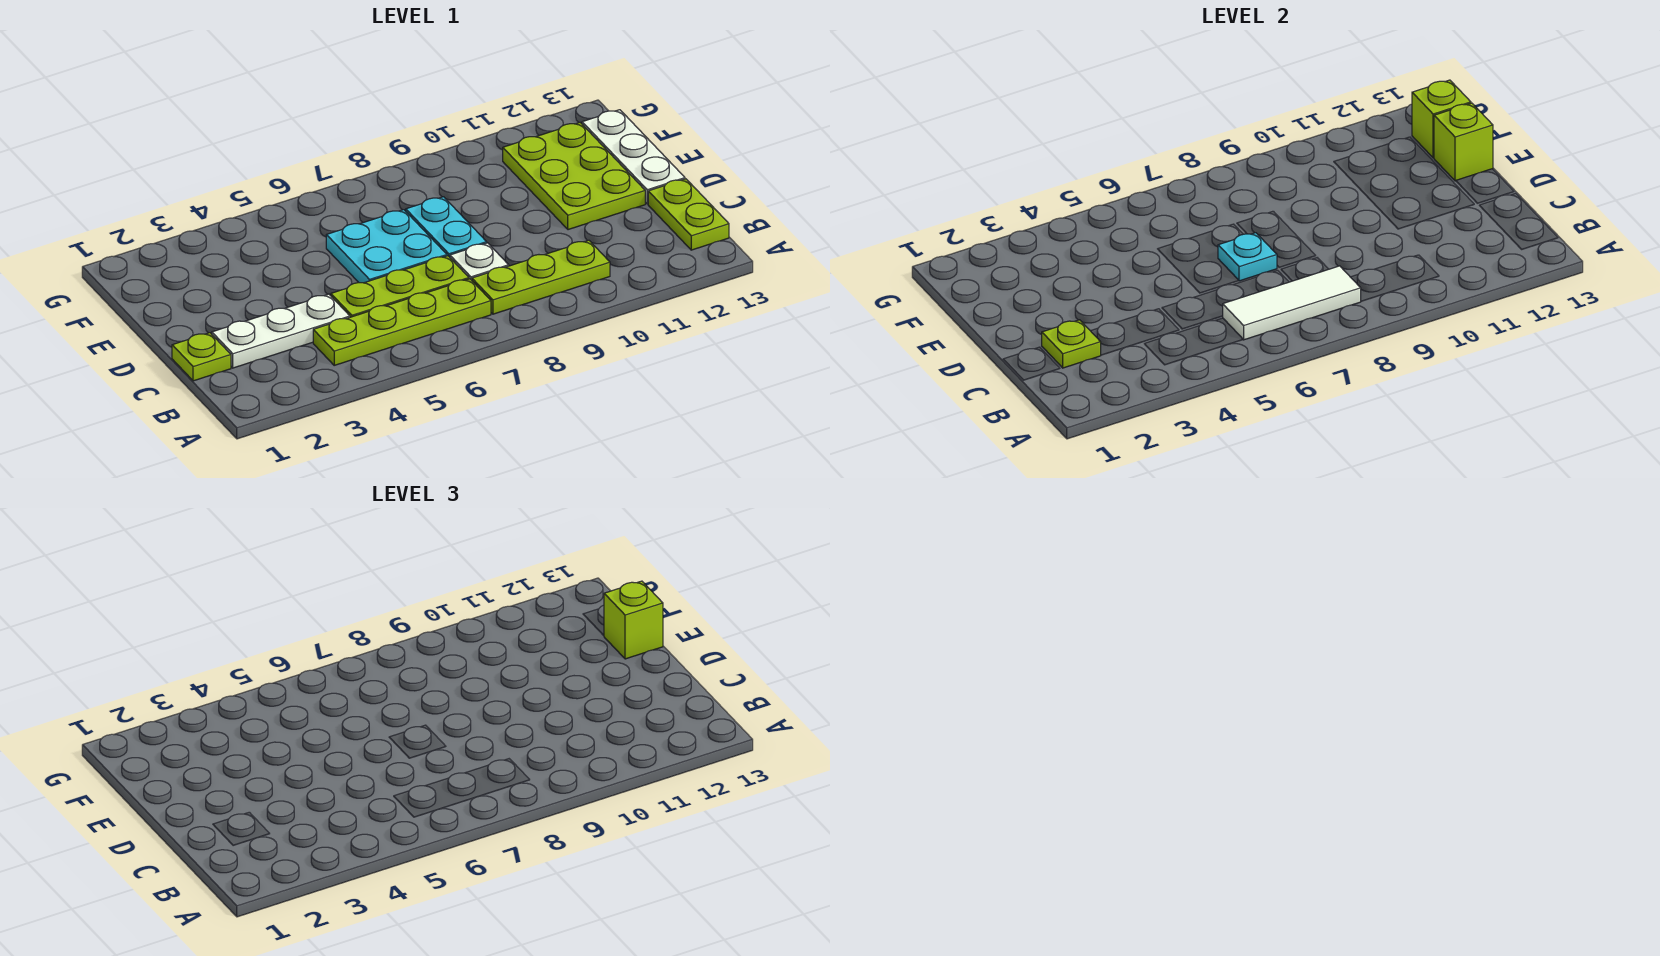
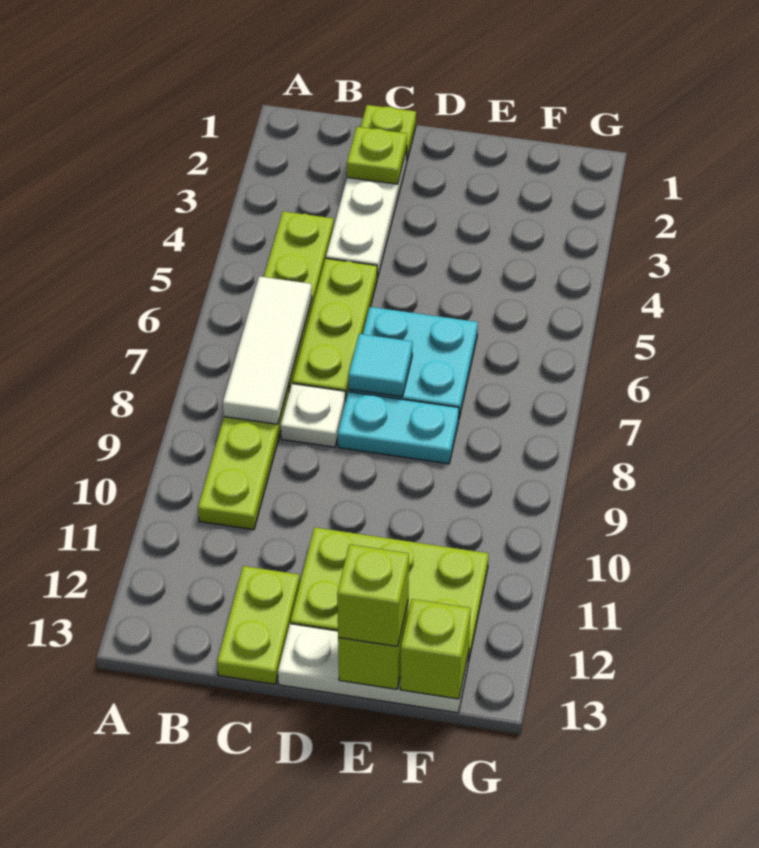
lime 1x2 plate [648,179,729,250] -> lime 1x2 plate turned to [217,566,300,684]
cyan 1x1 plate [1218,233,1277,281] -> cyan 1x1 tile [349,334,413,397]

